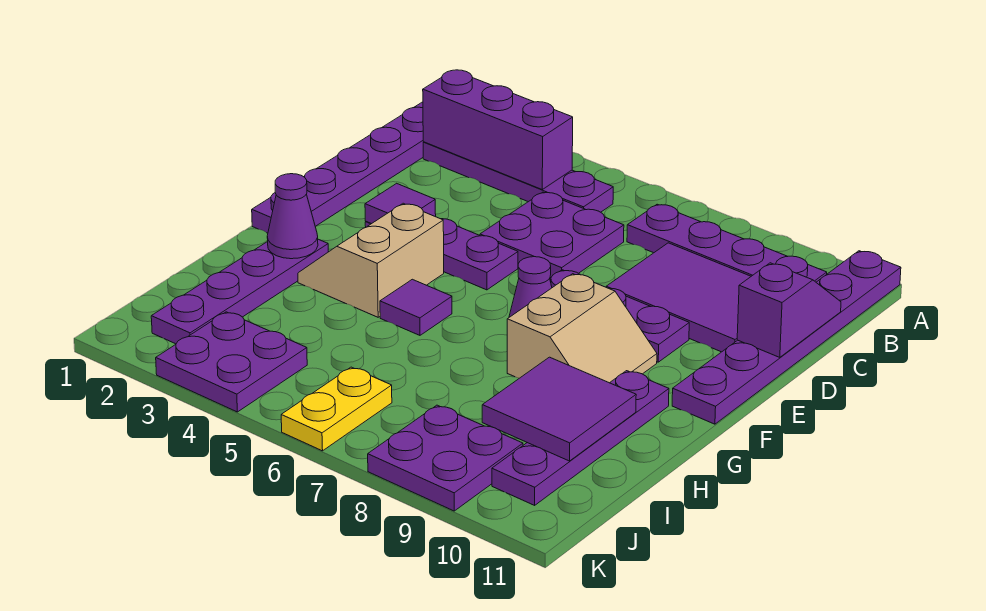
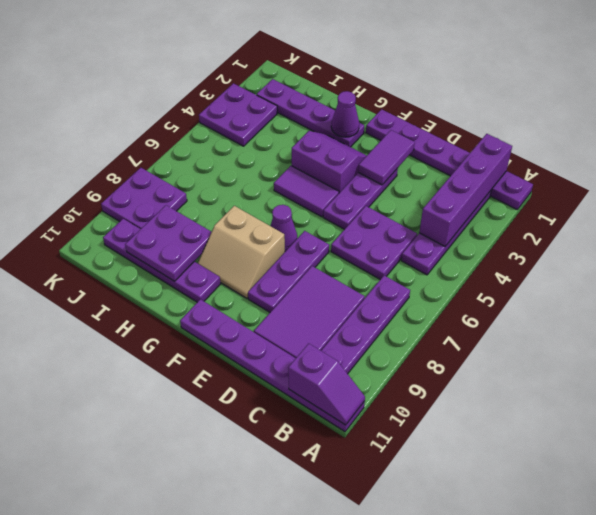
purple 1x3 brick [423,70,573,189] -> purple 1x4 brick [419,134,512,246]
purple 1x2 slope [737,263,841,357] -> purple 1x2 slope moved to [288,343,365,425]
purple 1x1 tile [365,183,436,224] -> purple 1x2 tile [358,130,415,185]
tan 2x2 slope [298,203,444,317] -> purple 2x2 slope [292,131,367,193]
purple 1x1 tile [380,279,452,335] -> purple 1x2 tile [274,166,339,217]
purple 2x2 tile [482,357,636,461] -> purple 2x2 plate [125,205,211,281]
yellow 1x2 plate [281,367,392,451] -> none

